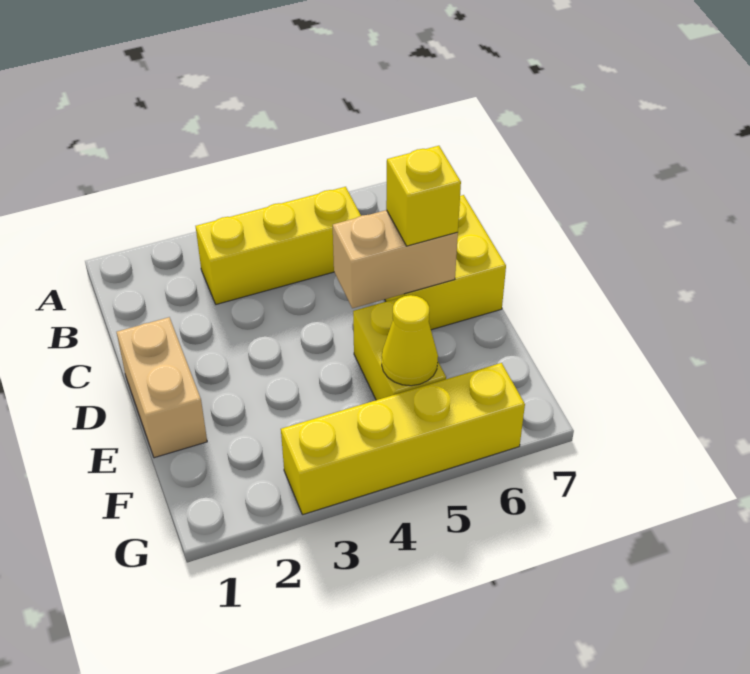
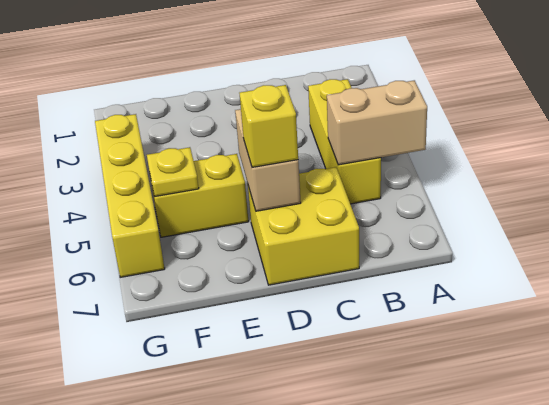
tan 1x2 brick [117,317,207,458] -> tan 1x2 brick moved to [327,80,427,165]
yellow 1x1 cone [382,295,438,386] -> yellow 1x1 plate [147,147,199,197]

